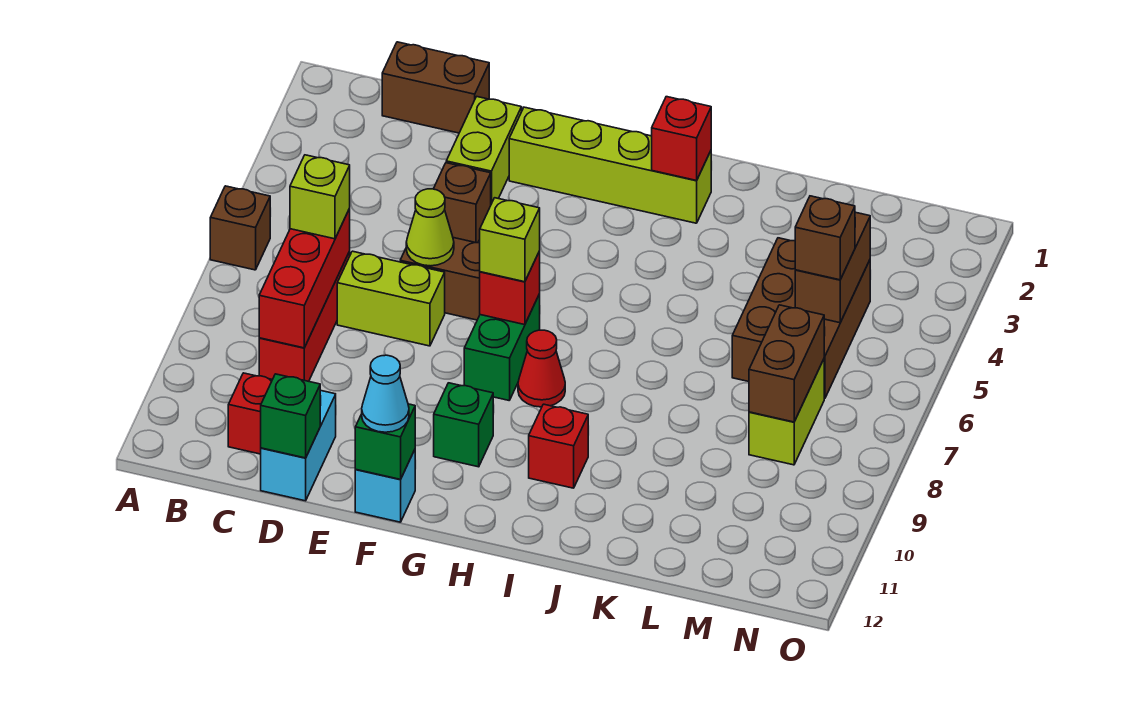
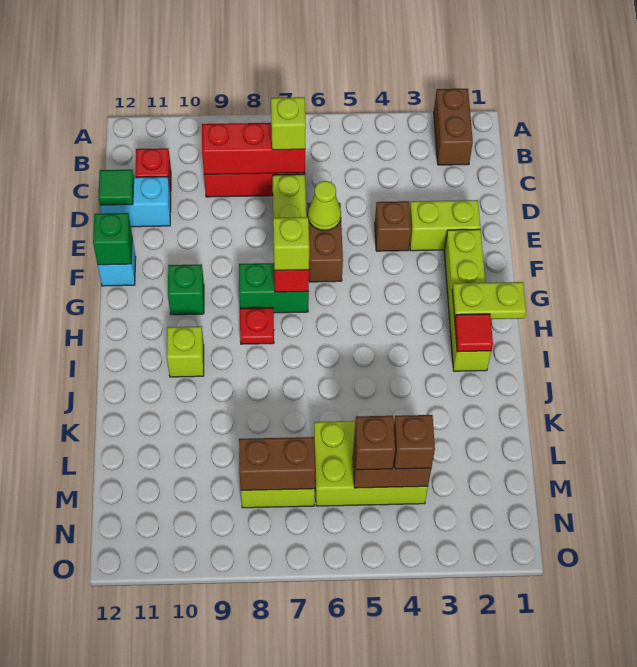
brown 1x1 brick [210,186,270,270] -> brown 1x1 brick moved to [394,415,435,469]
brown 1x2 brick [382,42,489,133] -> brown 1x2 brick moved to [434,89,473,165]
green 1x1 brick [261,374,320,458] -> green 1x1 tile [98,170,134,205]
cyan 1x1 cone [362,355,409,432] -> none
none -> lime 1x2 plate [452,282,526,319]
red 1x1 cone [518,330,565,407] -> red 1x1 plate [240,308,274,344]
red 1x1 brick [652,97,711,180] -> red 1x1 tile [455,314,493,352]
red 1x1 brick [529,404,588,488] -> lime 1x1 brick [167,326,204,377]
brown 2x3 brick [732,238,870,399] -> lime 2x3 brick [314,420,428,506]

